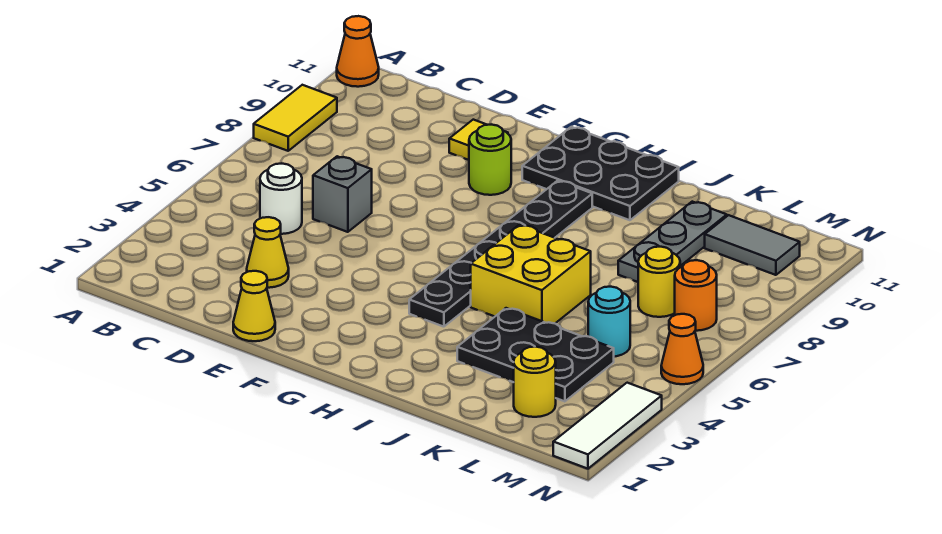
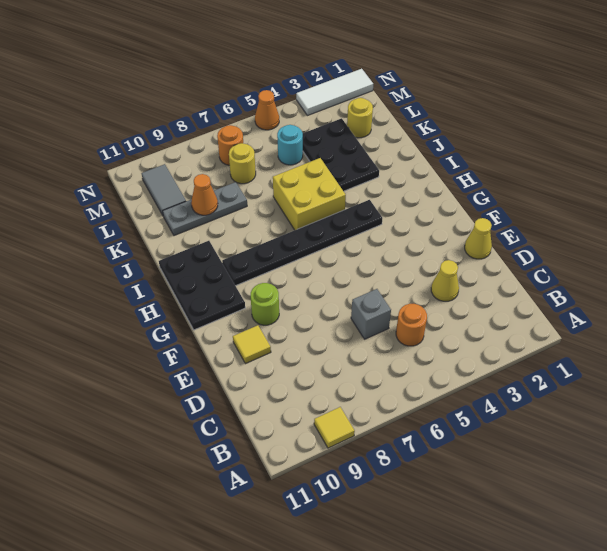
yellow 1x2 tile [254,85,337,151] -> yellow 1x1 tile [314,407,355,448]
orange 1x1 cone [337,16,379,87] -> orange 1x1 cone moved to [191,174,218,215]
white 1x1 round brick [260,164,302,234] -> orange 1x1 round brick [396,304,427,346]

